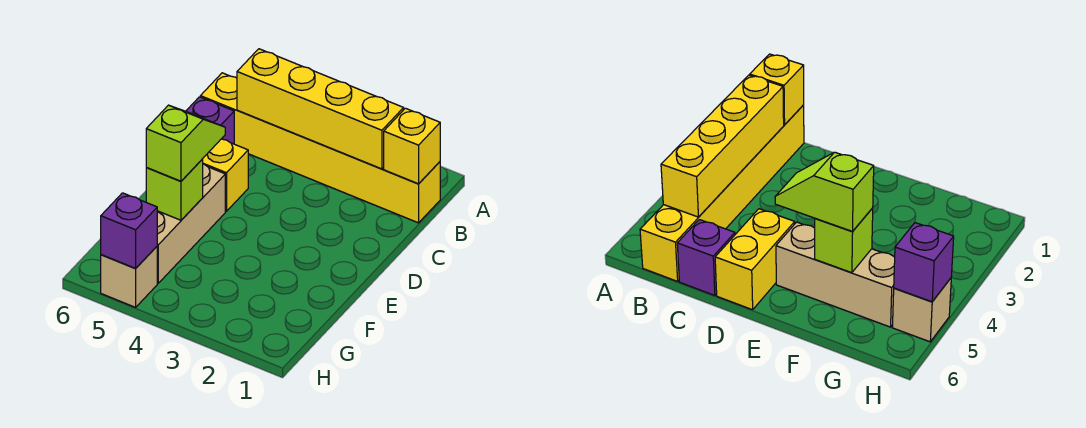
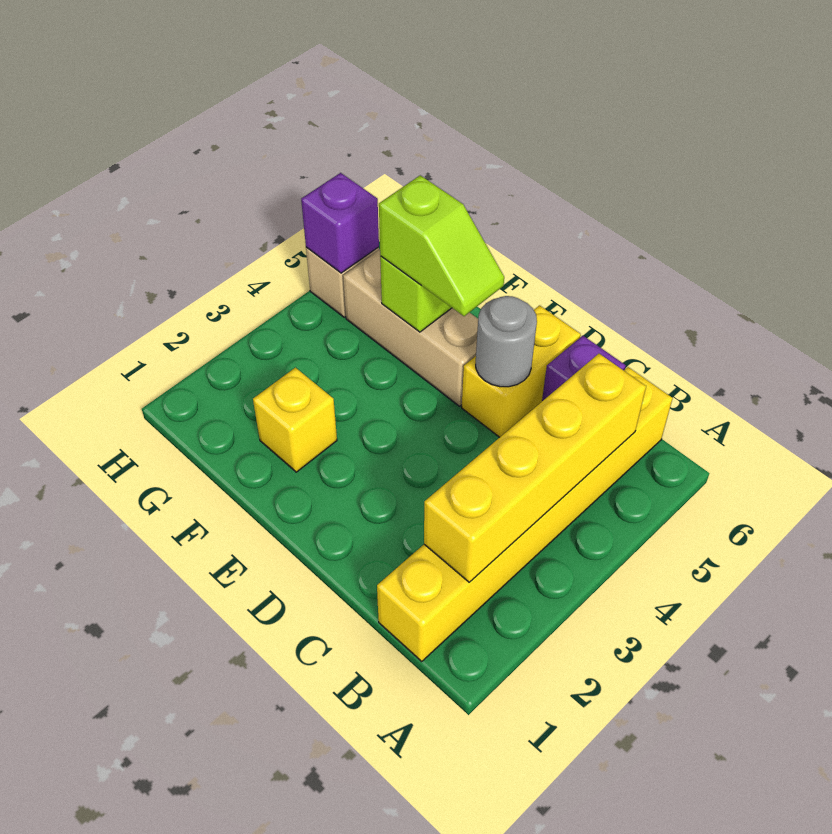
yellow 1x1 brick [384,108,440,184] -> yellow 1x1 brick moved to [253,368,337,472]
none -> grey 1x1 round brick [476,296,537,387]

